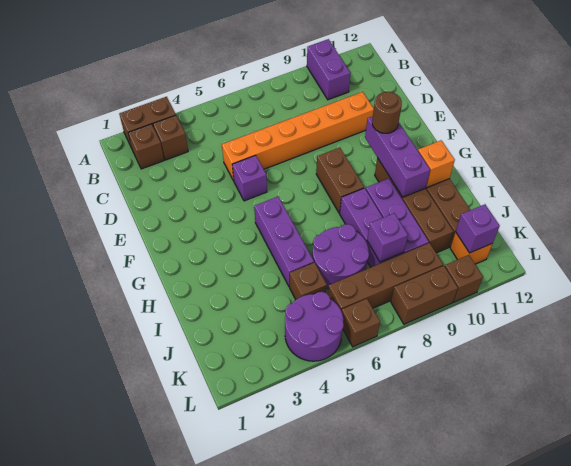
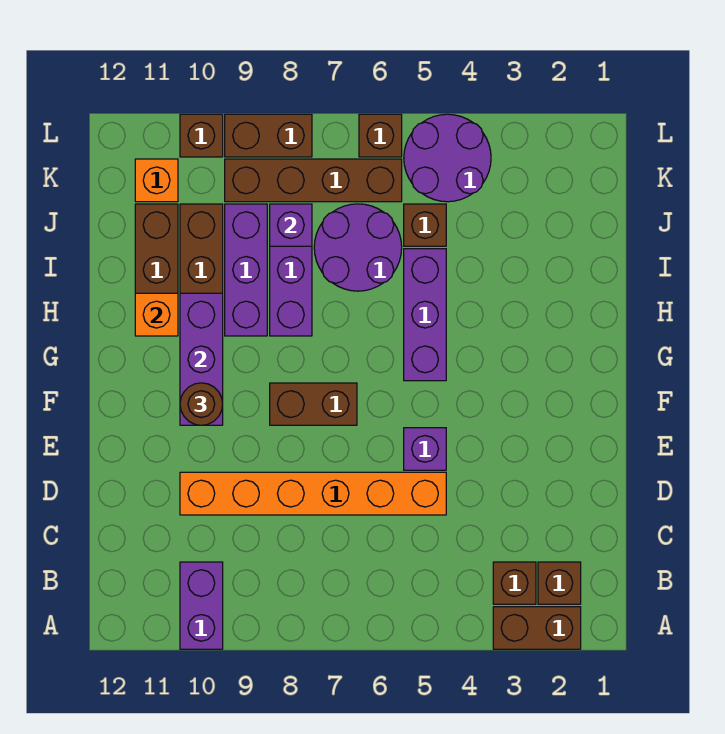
brown 1x2 brick [316,148,364,213] -> brown 1x2 brick turned to [270,383,357,425]
purple 1x1 brick [456,204,500,253] -> none

